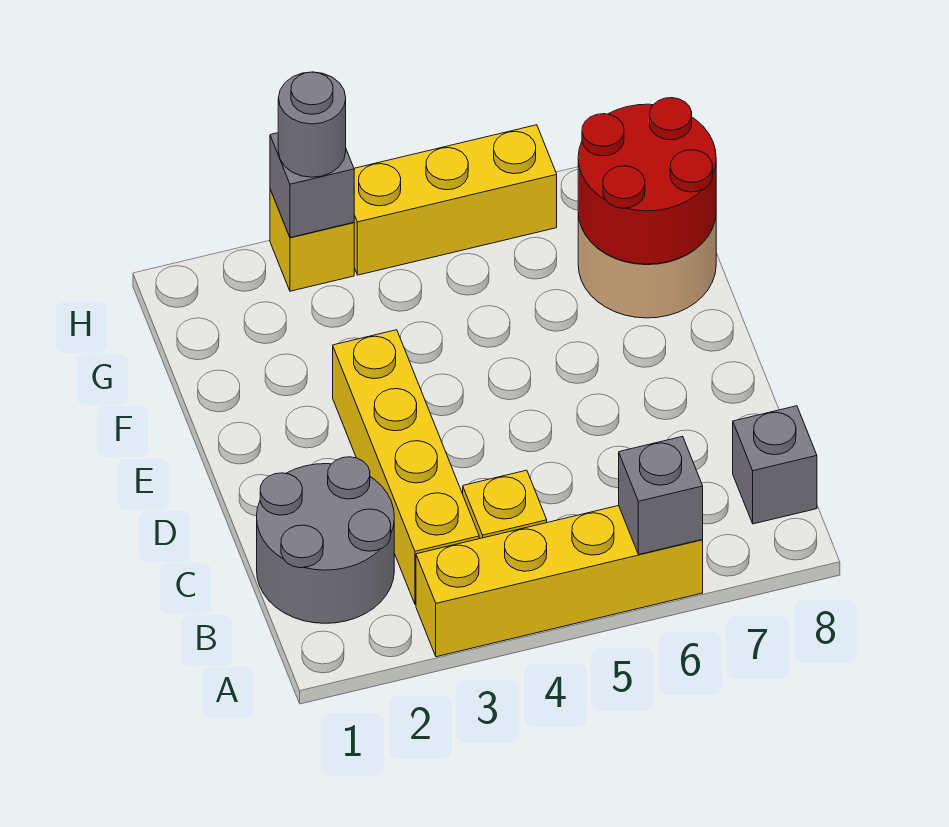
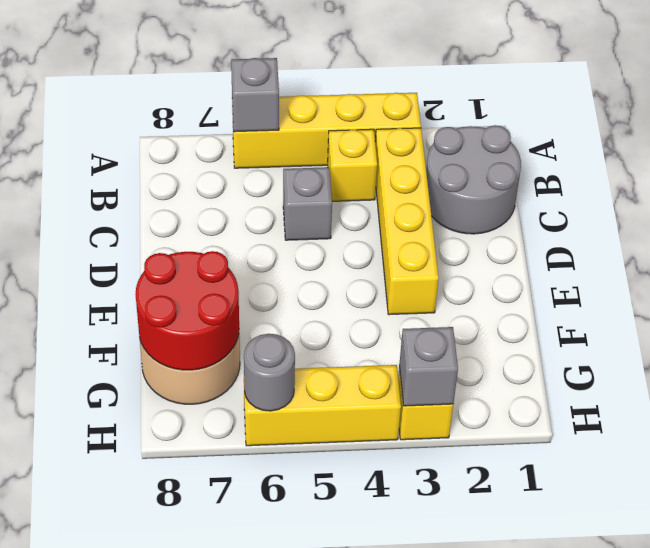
grey 1x1 brick [733,406,817,524] -> grey 1x1 brick moved to [283,167,332,240]
grey 1x1 round brick [278,72,346,177] -> grey 1x1 round brick moved to [244,334,295,411]

